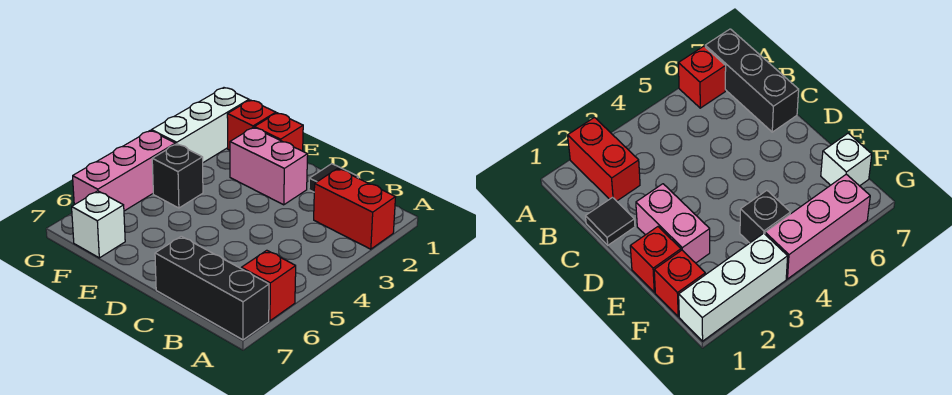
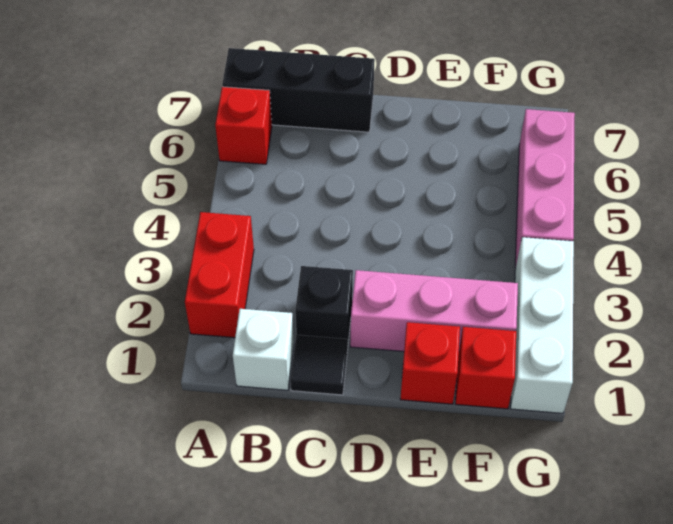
red 1x2 brick [314,168,396,249] -> red 1x2 brick turned to [185,212,254,338]
pink 1x2 brick [230,127,308,205] -> pink 1x3 brick [350,270,518,351]
black 1x1 brick [152,144,203,208] -> black 1x1 brick moved to [295,266,353,340]
white 1x1 brick [72,191,125,258] -> white 1x1 brick moved to [233,309,294,390]

